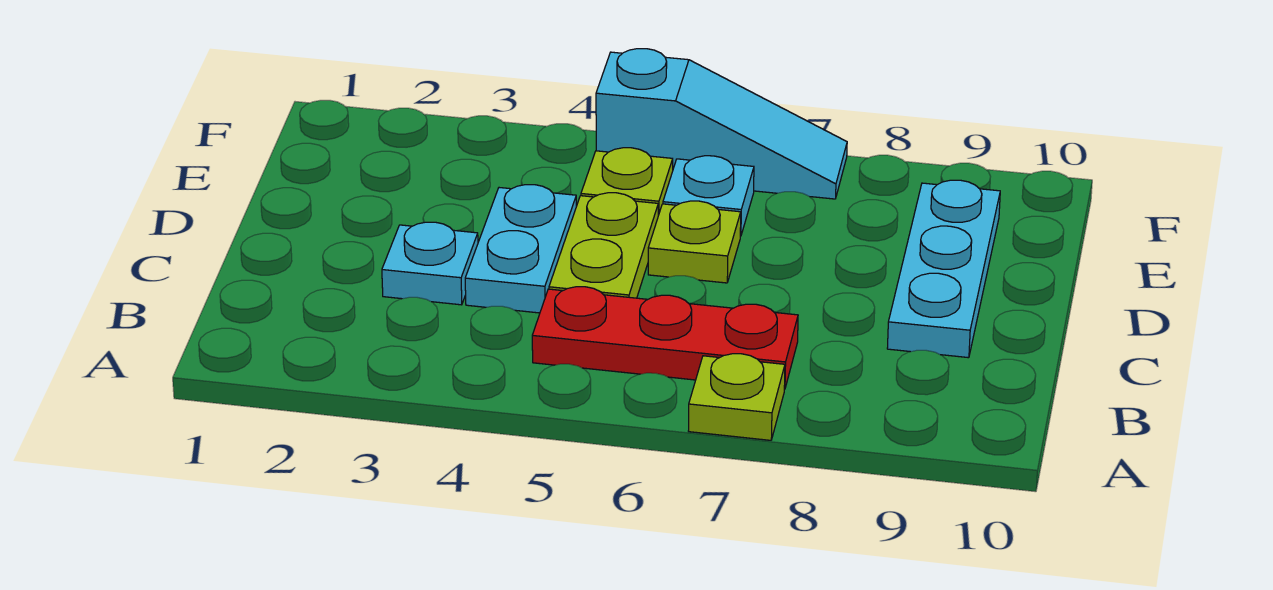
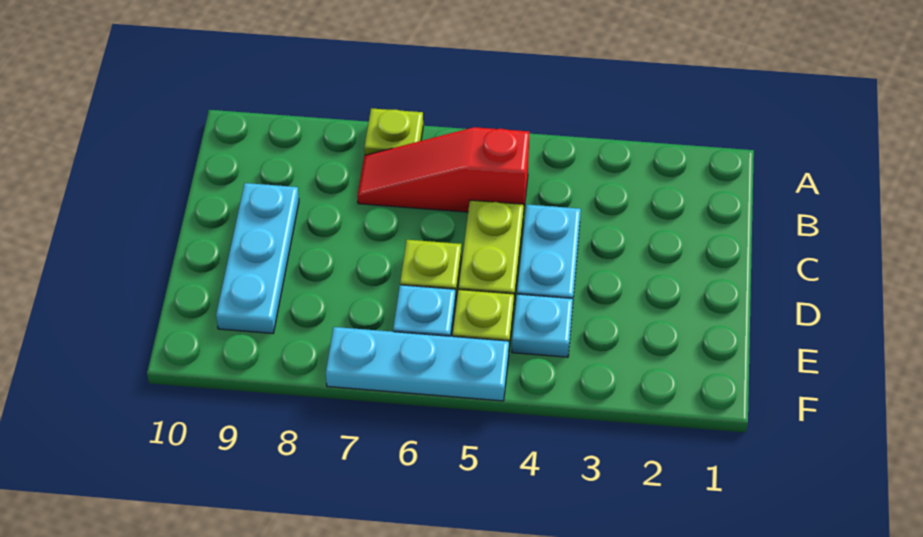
red 1x3 plate [532,287,798,389] -> red 1x3 slope [357,127,529,216]
cyan 1x1 plate [382,222,478,305] -> cyan 1x1 plate moved to [512,294,573,357]
cyan 1x3 slope [596,49,847,199] -> cyan 1x3 plate [326,327,509,401]

